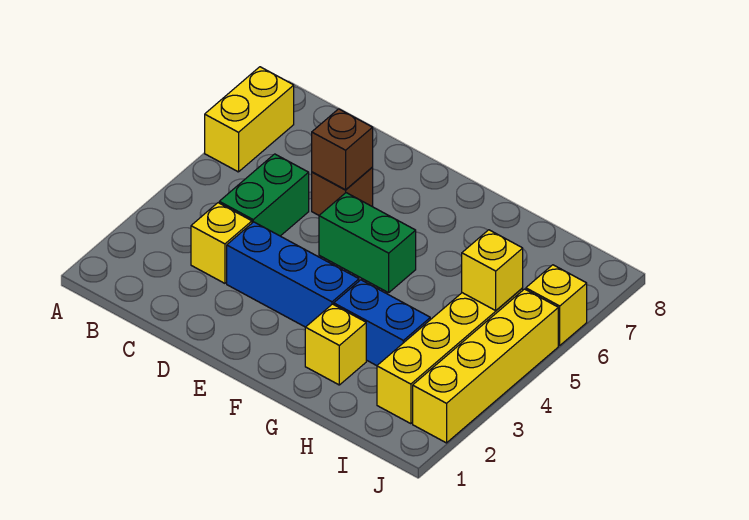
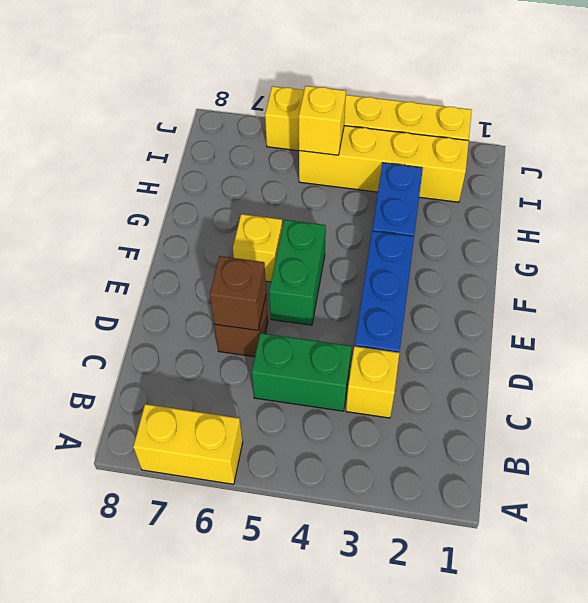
yellow 1x1 brick [305,304,366,385] -> yellow 1x1 brick moved to [233,214,282,282]

